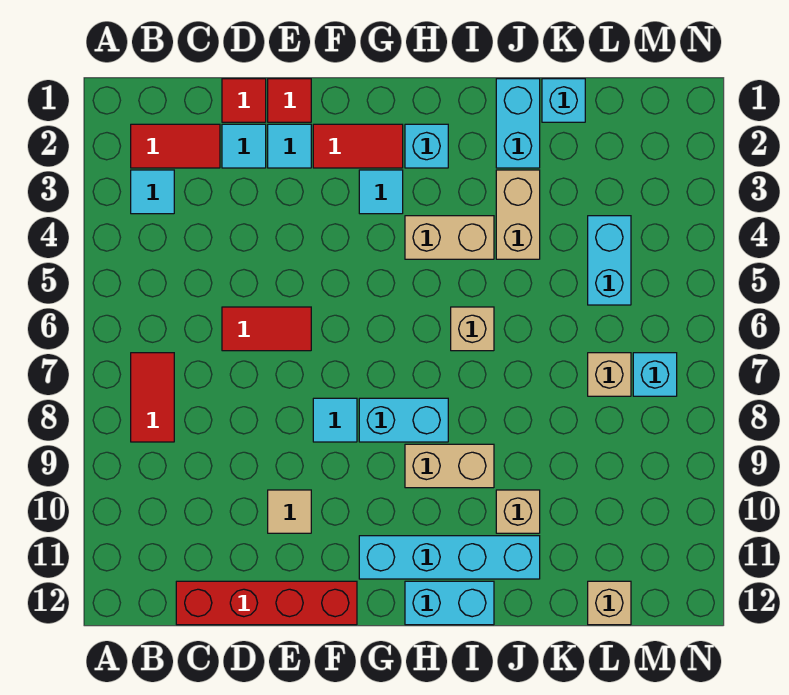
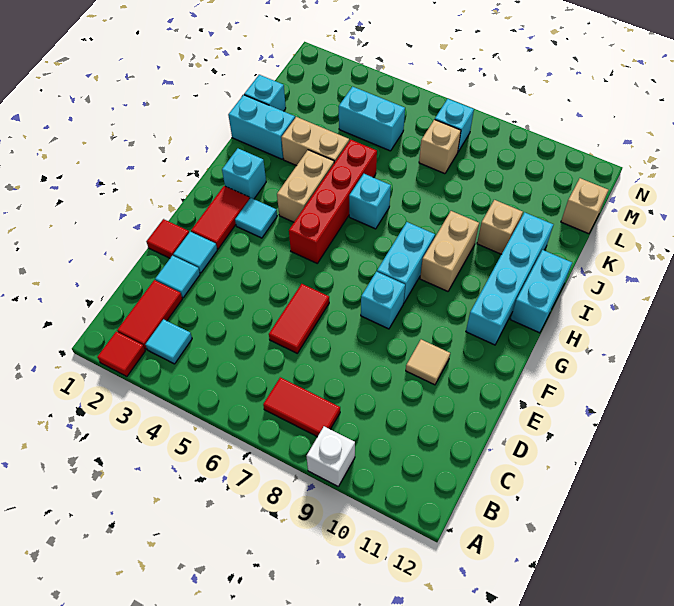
none -> white 1x1 brick [307,426,355,486]
red 1x4 brick [176,581,357,625] -> red 1x4 brick moved to [289,140,377,263]
red 1x1 tile [222,79,266,122] -> red 1x1 tile moved to [97,332,145,377]
cyan 1x1 tile [313,398,357,442] -> cyan 1x1 brick [361,272,405,329]
tan 1x1 brick [451,307,494,351] -> cyan 1x1 brick [349,174,391,229]

